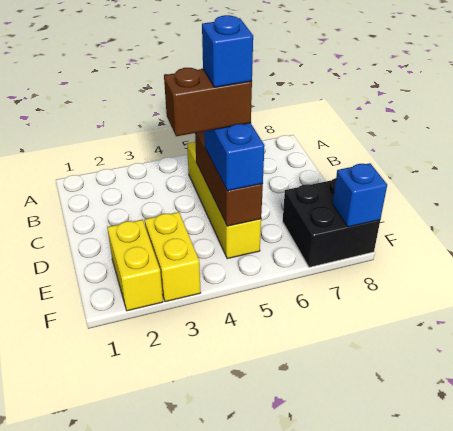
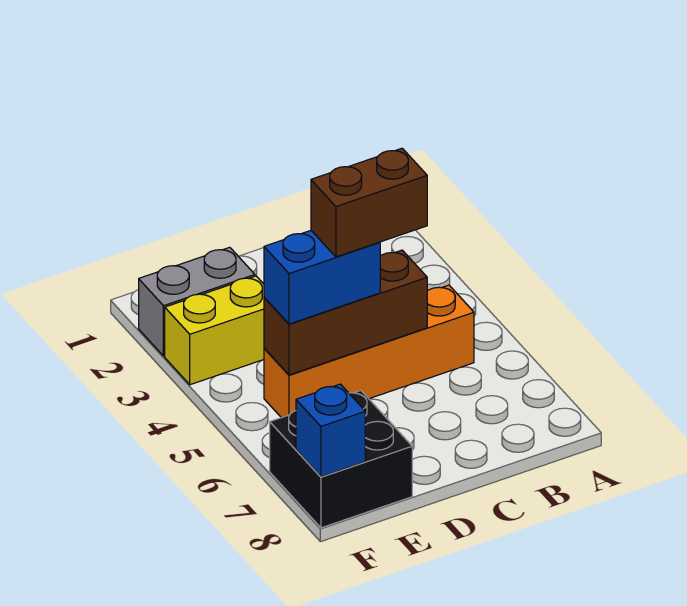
yellow 1x4 brick [187,142,261,259] -> orange 1x4 brick [264,285,474,418]
brown 1x2 brick [164,68,252,136] -> brown 1x2 brick turned to [311,148,427,257]
blue 1x1 brick [202,15,253,87] -> none
yellow 1x2 brick [107,220,163,311] -> grey 1x2 brick [139,247,255,356]

